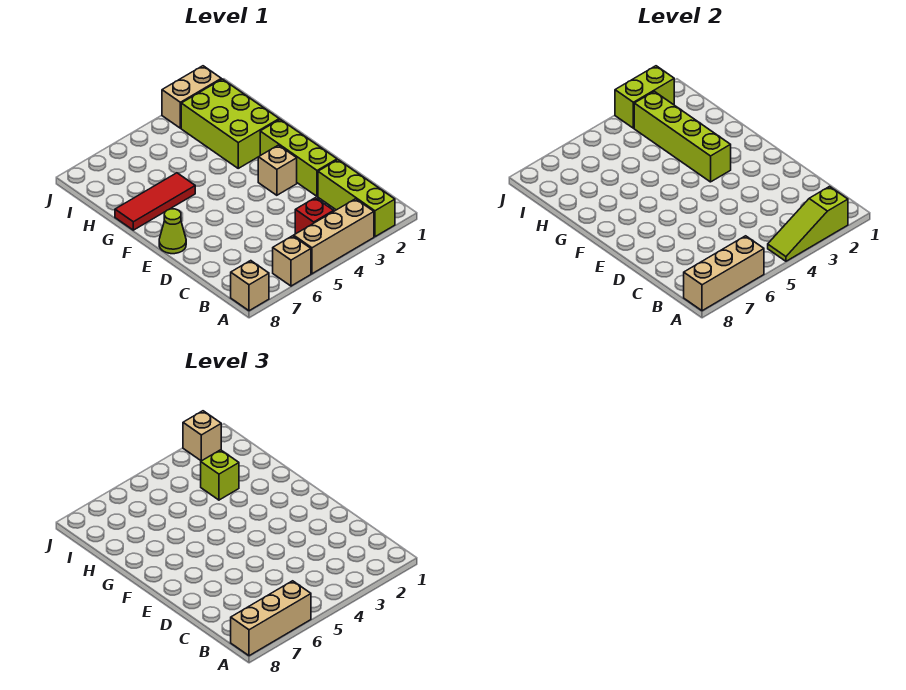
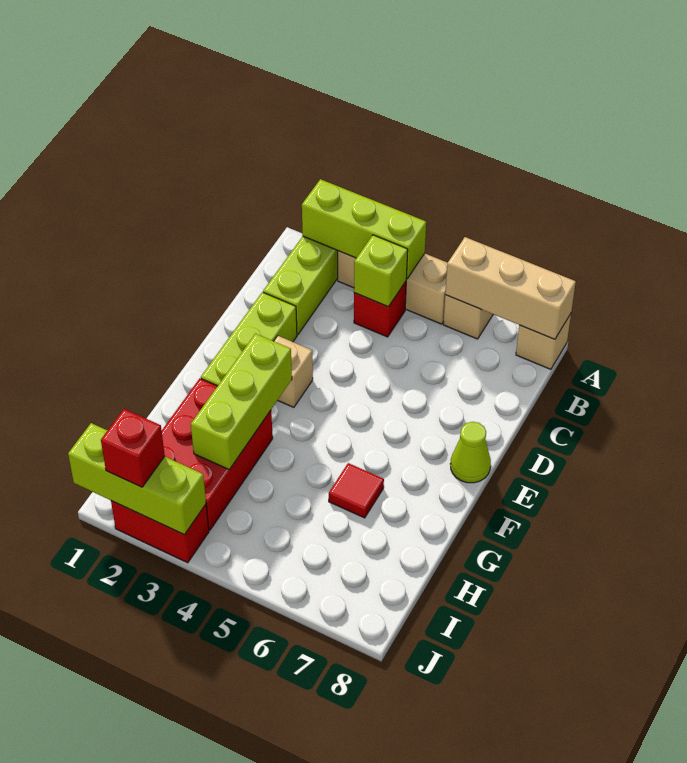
lime 1x3 slope [768,187,848,261] -> lime 1x3 brick [302,179,426,279]
tan 1x3 brick [231,581,311,656] -> none
lime 1x4 brick [634,91,731,182] -> lime 1x3 brick [191,334,292,470]
lime 2x3 brick [181,79,279,168] -> red 2x3 brick [162,379,273,530]
red 1x3 tile [115,173,195,230] -> red 1x1 tile [329,463,384,518]
lime 1x1 brick [201,450,239,500] -> lime 1x1 brick moved to [354,235,408,307]
tan 1x2 brick [162,66,221,128] -> red 1x2 brick [111,501,209,563]
lime 1x2 brick [615,66,674,128] -> lime 1x3 brick [68,423,206,535]
tan 1x1 brick [183,411,221,461] -> red 1x1 brick [101,409,165,487]

